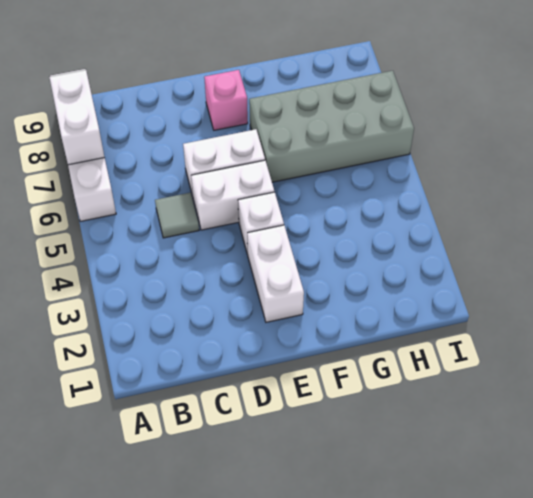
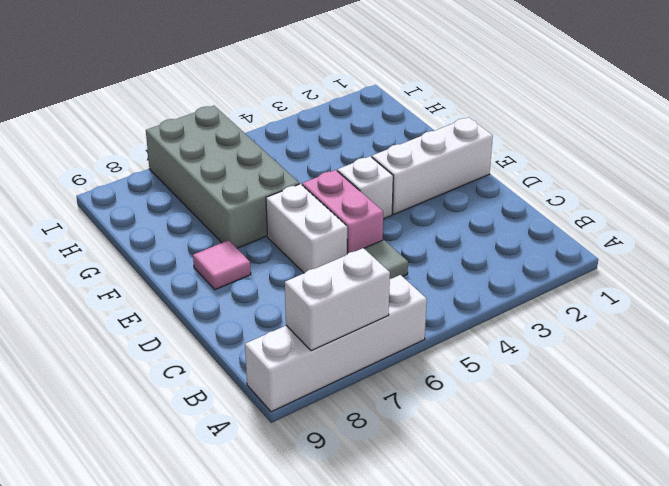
white 1x2 brick [191,160,274,230] -> pink 1x2 brick [302,170,383,254]
white 1x2 brick [247,225,304,322] -> white 1x3 brick [372,117,493,214]
pink 1x1 brick [204,70,248,130] -> pink 1x1 tile [193,240,251,290]

